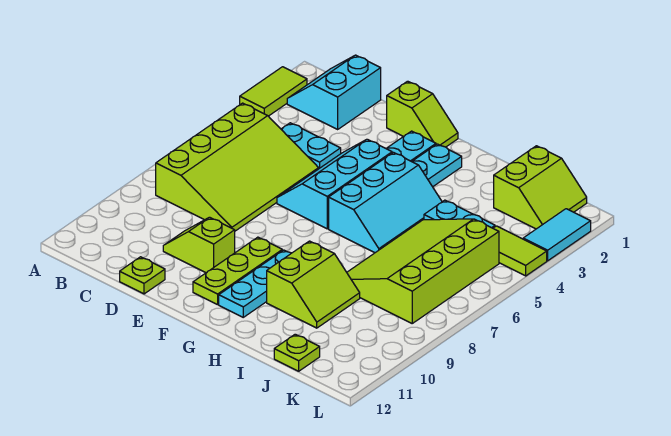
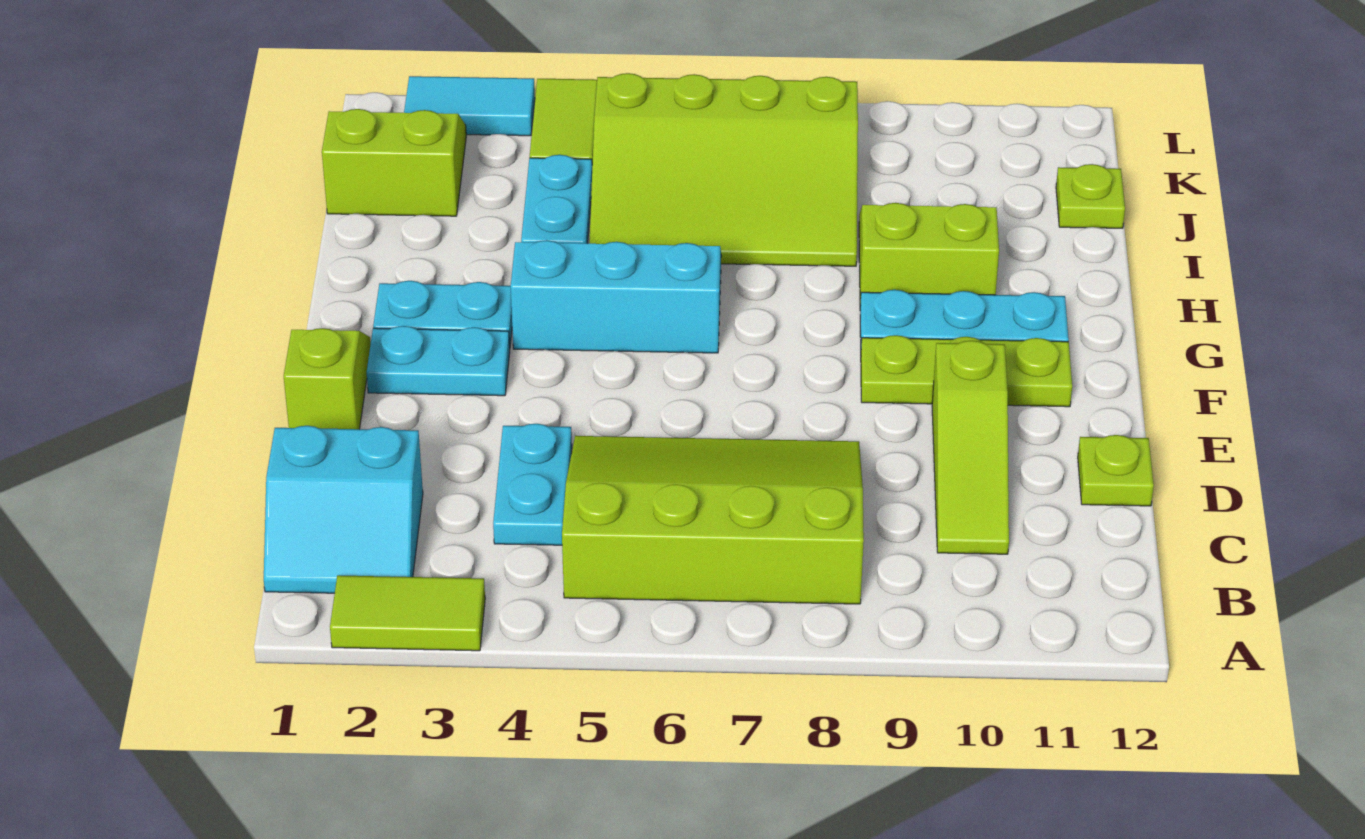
lime 1x2 slope [163,217,235,273] -> lime 1x3 slope [932,341,1009,554]
cyan 2x3 slope [277,139,392,229] -> none

